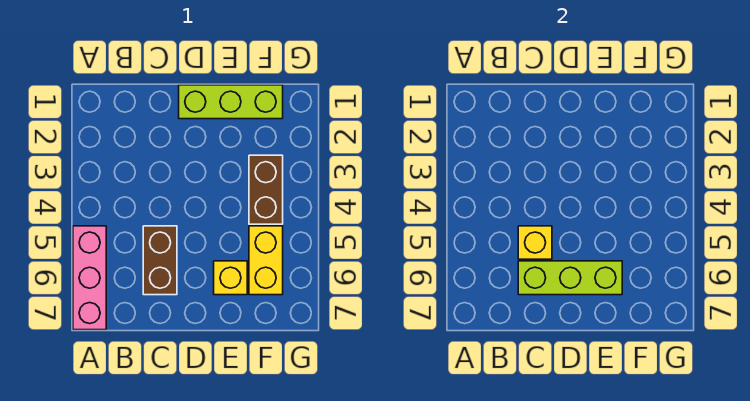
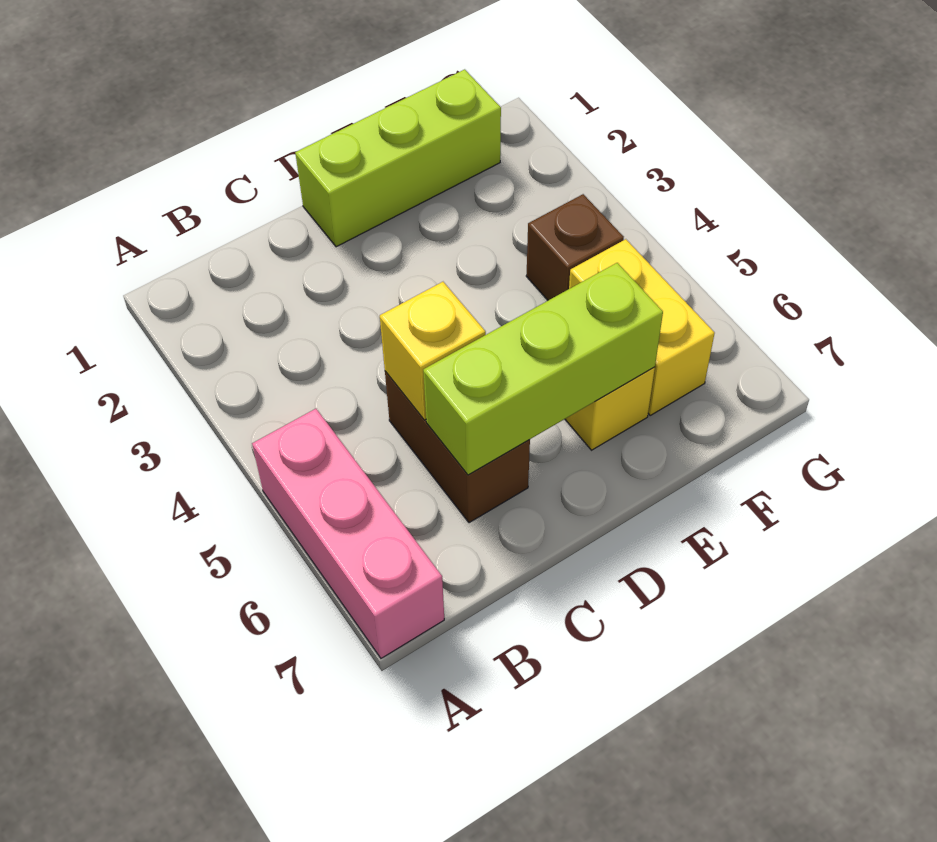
brown 1x2 brick [249,155,283,224] -> brown 1x1 brick [526,194,624,300]

